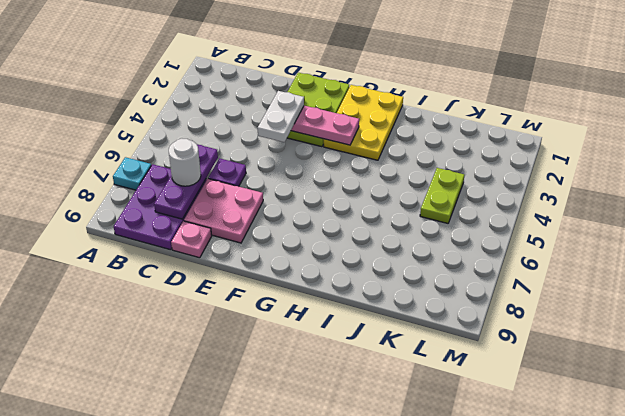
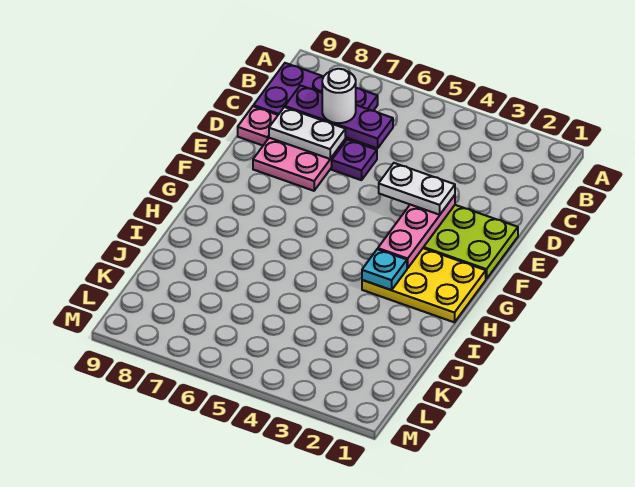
cyan 1x1 plate [113,157,151,190] -> cyan 1x1 plate moved to [362,249,407,290]
none -> white 1x2 plate [269,107,345,159]
lime 1x2 plate [420,168,464,223] -> none

